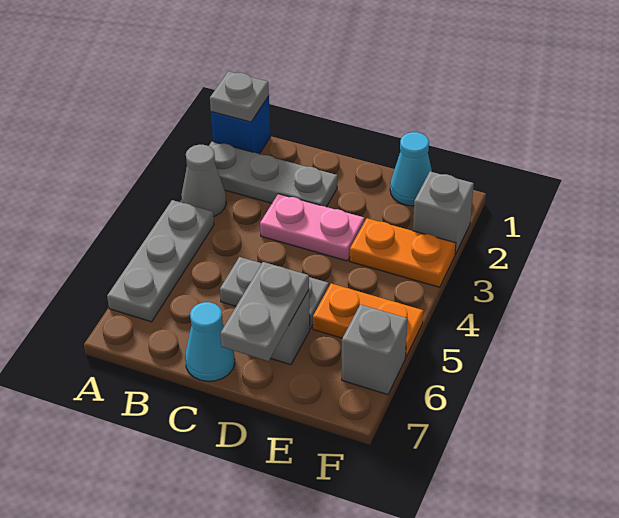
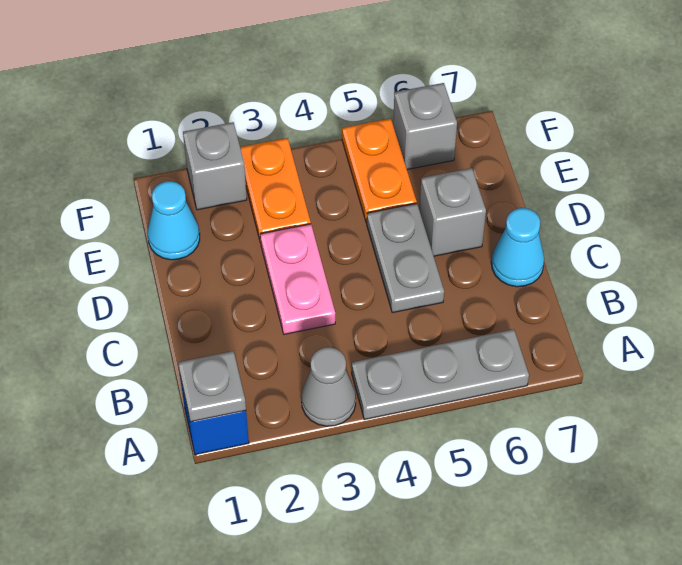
grey 1x3 plate [209,141,337,207] -> none
grey 1x2 plate [220,262,309,361] -> none

